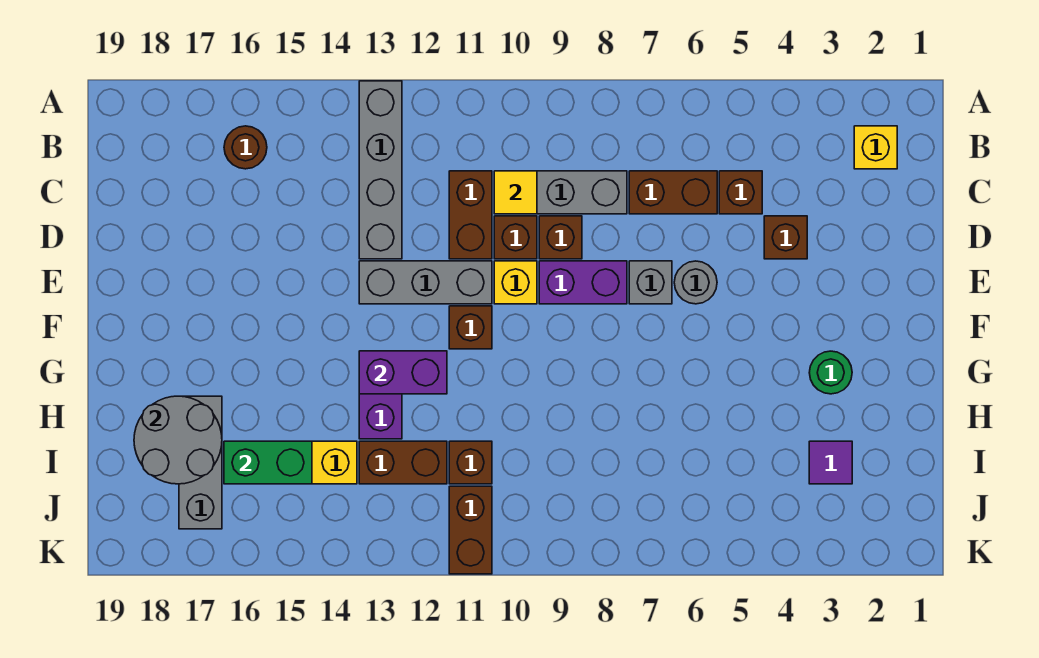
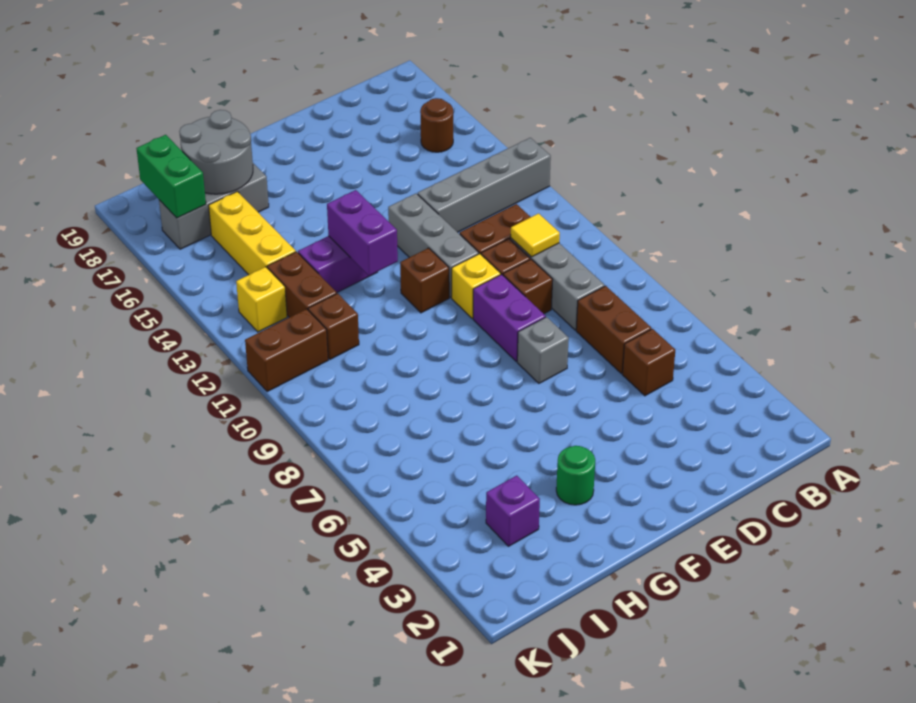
yellow 1x1 brick [854,126,897,169] -> yellow 1x1 brick moved to [236,267,287,332]
brown 1x1 brick [764,216,807,259] -> none
grey 1x1 round brick [674,261,717,304] -> none
purple 1x1 tile [809,441,852,484] -> purple 1x1 brick [486,476,540,546]
green 1x2 brick [224,441,312,484] -> green 1x2 brick moved to [136,135,206,218]

